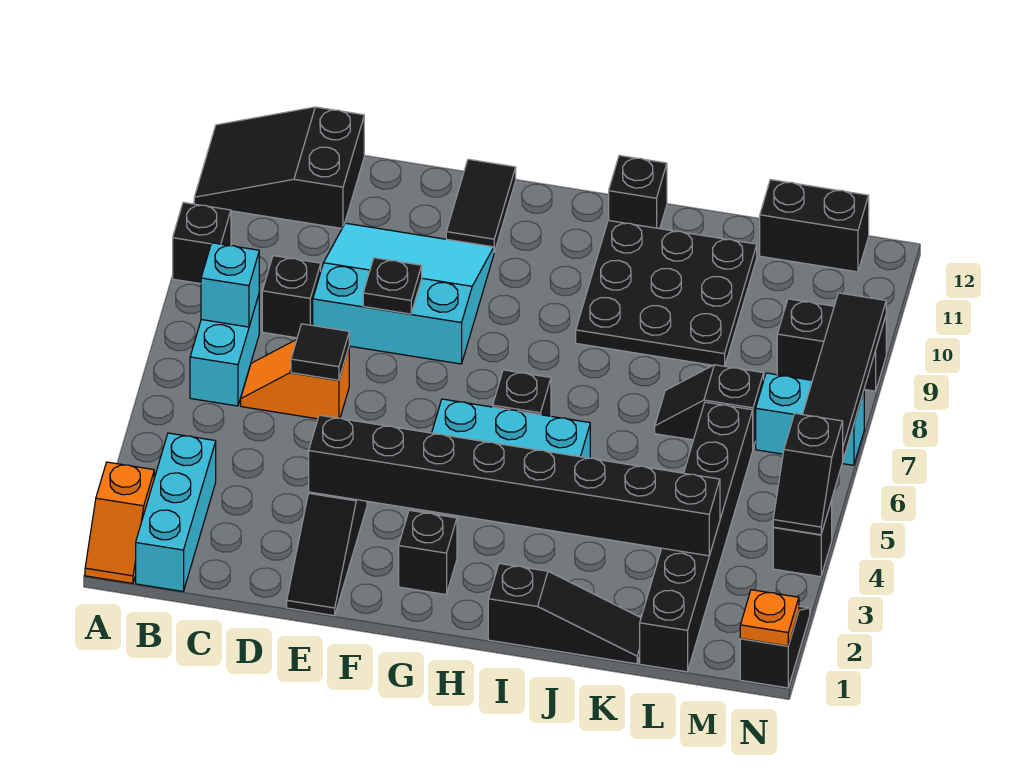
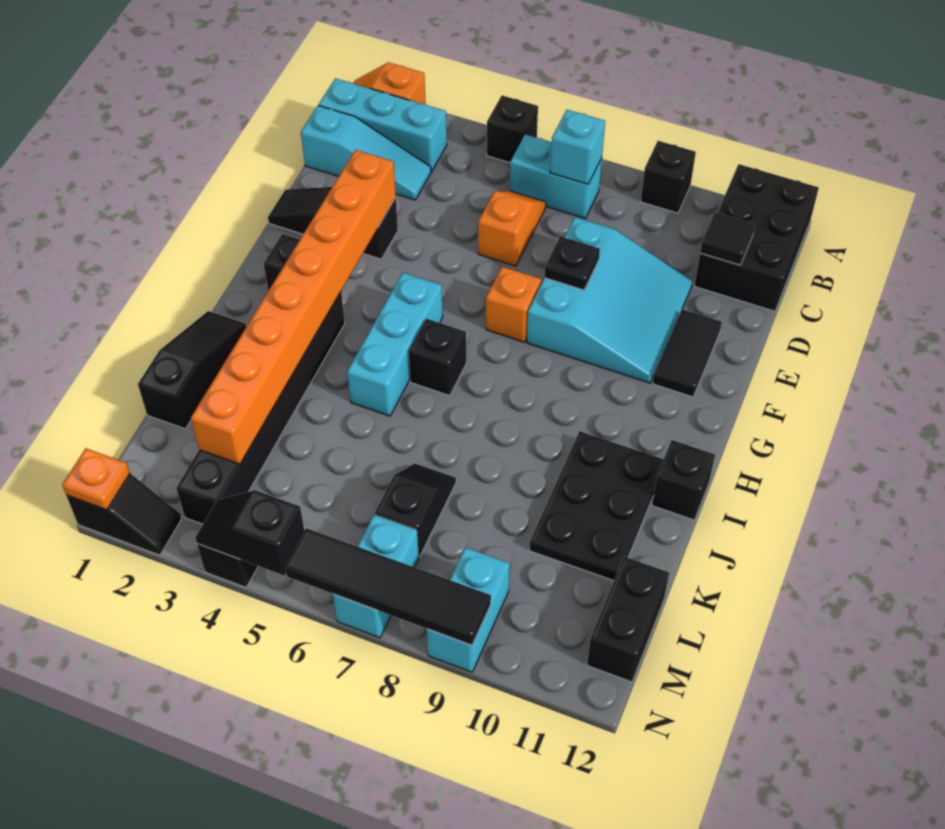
black 2x3 slope [194,107,364,228] -> black 2x3 brick [694,164,819,311]
none -> cyan 1x3 slope [301,105,431,200]
black 1x1 brick [262,256,321,338] -> black 1x1 brick moved to [487,96,538,163]
black 1x1 tile [291,324,349,380] -> black 1x1 tile moved to [700,212,755,265]
black 1x8 brick [309,415,720,556] -> orange 1x8 brick [191,150,396,464]
none -> orange 1x1 brick [486,267,542,342]
black 1x2 tile [446,159,516,252] -> black 1x2 tile turned to [653,309,722,397]
black 1x3 slope [488,564,641,664] -> black 1x3 slope turned to [138,311,246,429]
black 3x3 plate [576,220,757,366] -> black 2x3 plate [529,431,664,581]
black 1x6 brick [640,402,753,672] -> black 1x6 brick turned to [176,292,345,524]
black 1x2 brick [777,299,886,391] -> cyan 1x2 brick [427,547,510,672]

